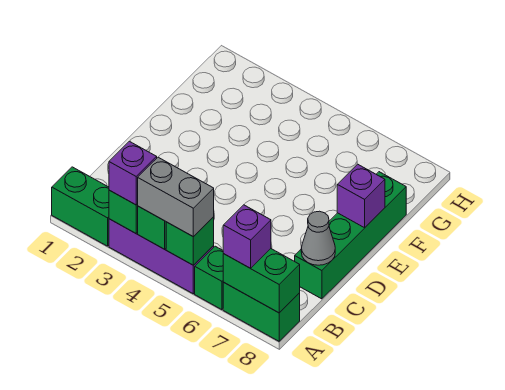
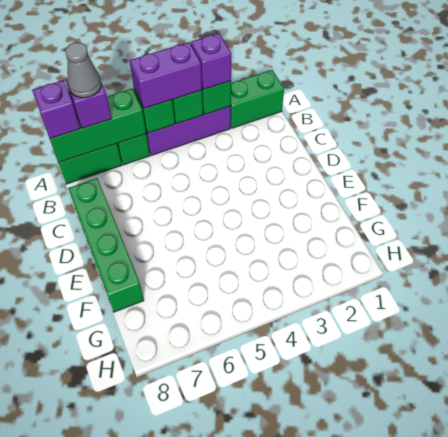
grey 1x2 brick [138,157,214,237] -> purple 1x2 brick [129,42,202,109]
green 1x2 brick [223,249,300,313] -> green 1x3 brick [50,89,146,163]
grey 1x1 cone [301,211,335,265] -> grey 1x1 cone moved to [65,42,101,98]
purple 1x1 brick [337,164,385,228] -> purple 1x1 brick moved to [32,80,80,139]

